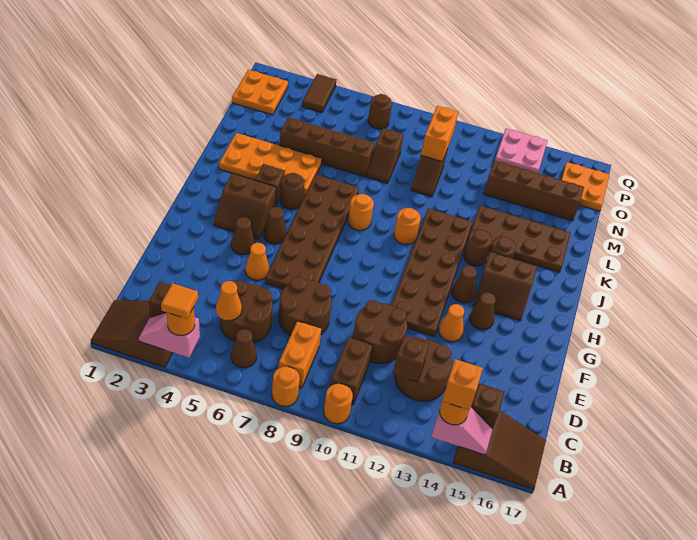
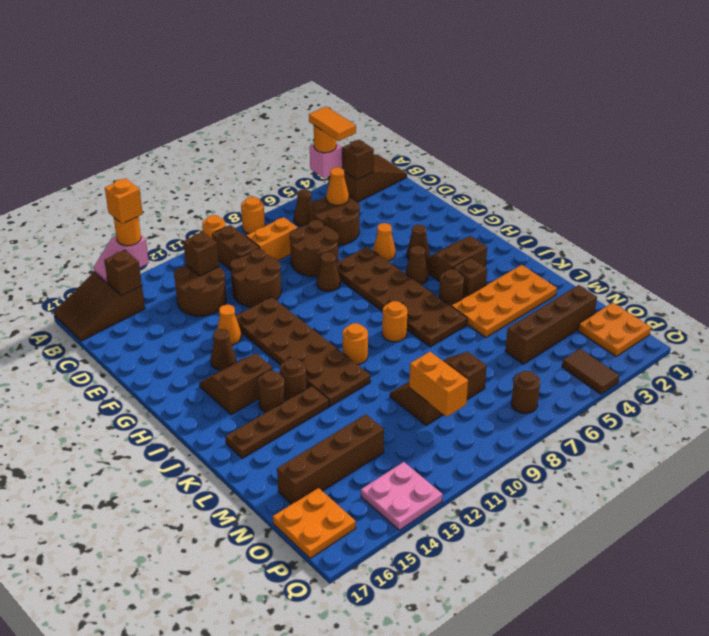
orange 1x1 tile [161,283,198,319] -> orange 1x2 tile [309,107,356,141]
orange 1x2 brick [279,321,321,388] -> orange 1x2 brick turned to [246,217,298,261]
brown 1x1 cone [451,266,477,303] -> brown 1x1 cone moved to [317,252,340,291]
brown 2x4 plate [471,206,571,272] -> brown 1x4 plate [225,386,329,458]
brown 1x4 brick [280,117,375,177] -> brown 1x4 brick moved to [505,285,597,364]

